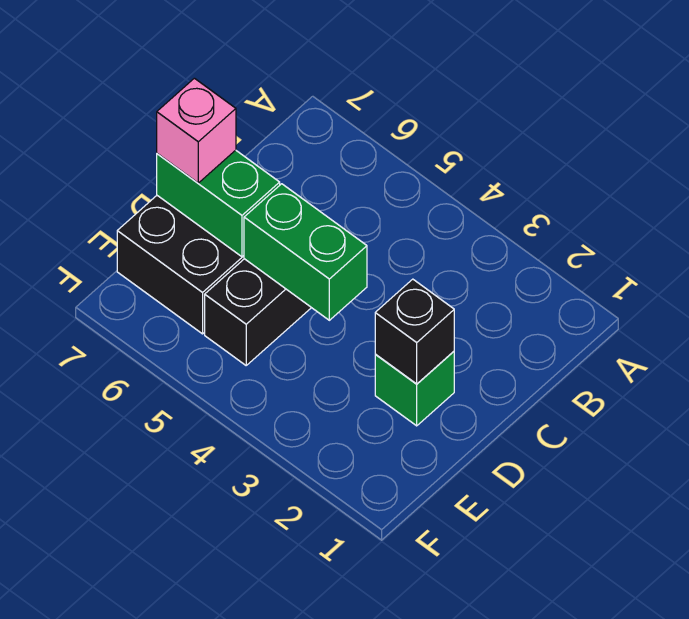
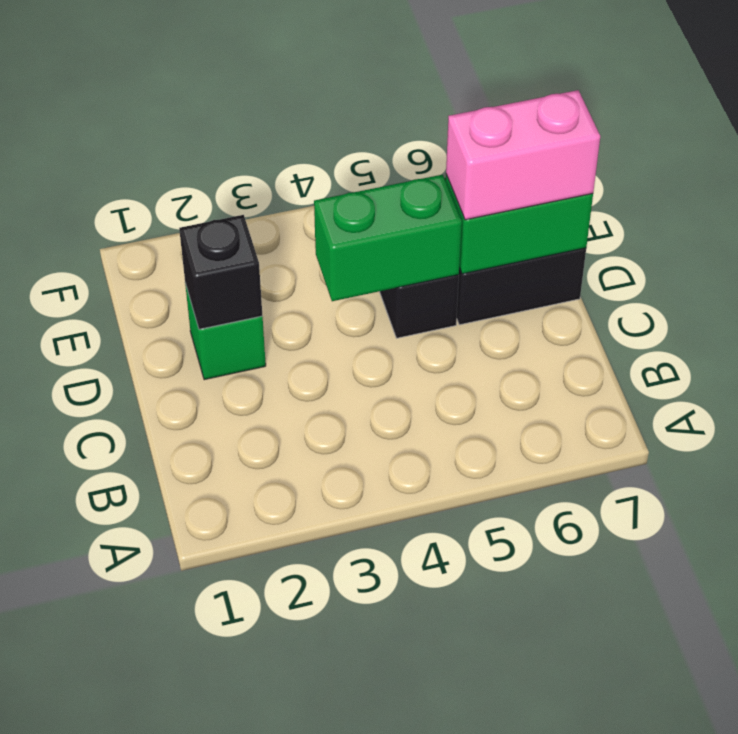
pink 1x1 brick [157,78,236,183] -> pink 1x2 brick [446,90,600,220]

